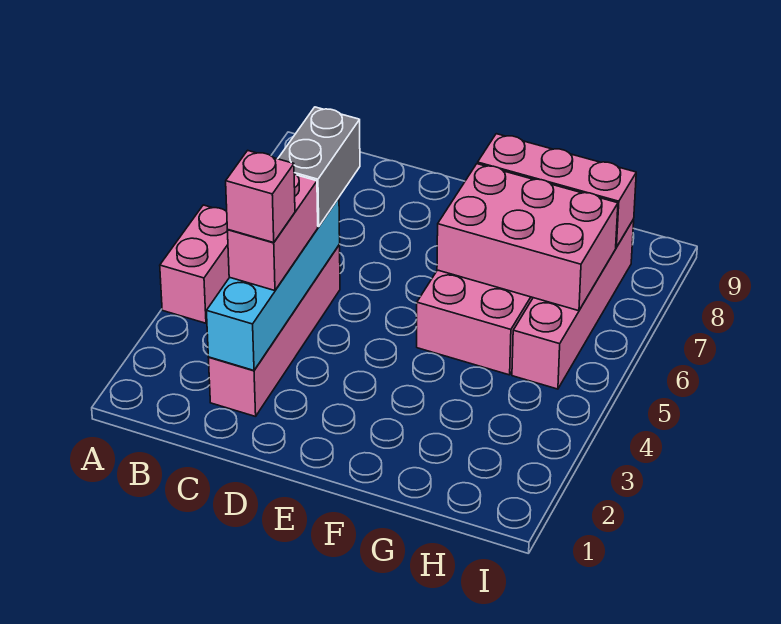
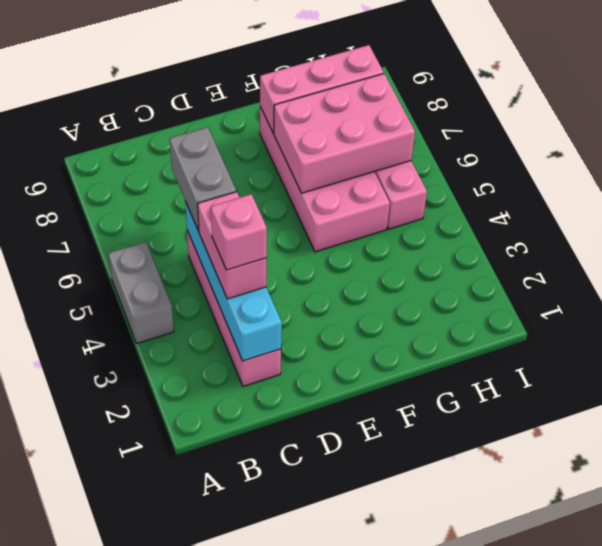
pink 1x2 brick [160,205,229,323] -> grey 1x2 brick [108,242,174,344]

